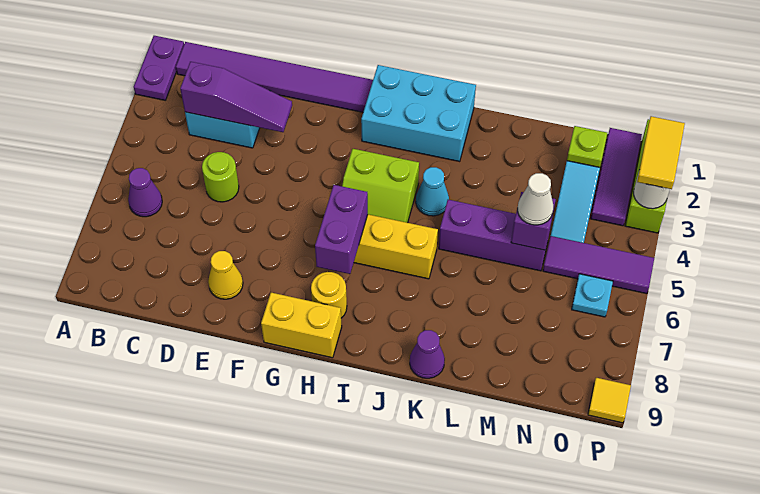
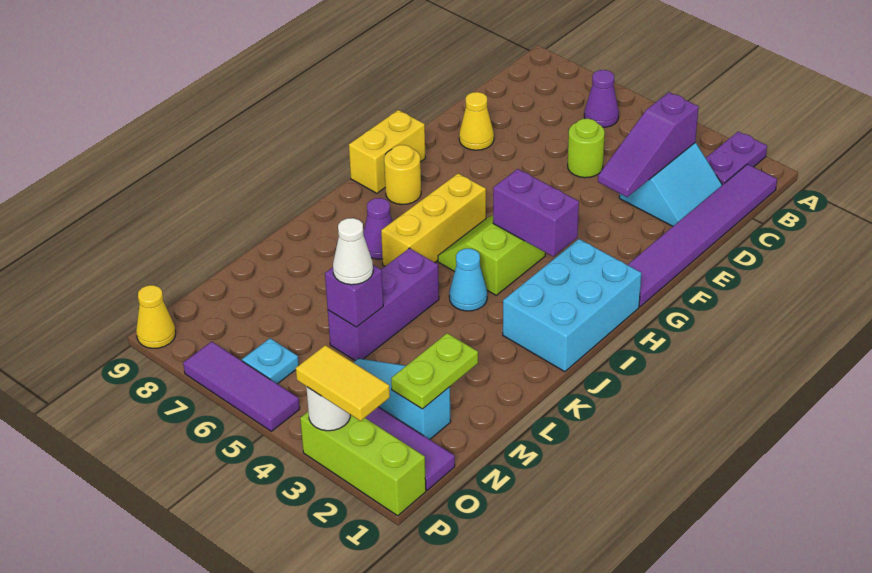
purple 1x2 plate [134,36,184,100] -> purple 1x2 plate turned to [706,132,767,185]
purple 1x2 brick [315,185,368,274] -> purple 1x2 brick moved to [493,169,579,257]
purple 1x1 cone [410,330,445,378] -> purple 1x1 cone moved to [363,198,393,259]
lime 1x1 plate [567,126,607,167] -> lime 1x2 plate [391,333,478,409]
purple 1x3 tile [543,236,654,294] -> purple 1x3 tile turned to [183,342,300,431]
yellow 1x1 tile [588,378,631,423] -> yellow 1x1 cone [136,285,176,348]

